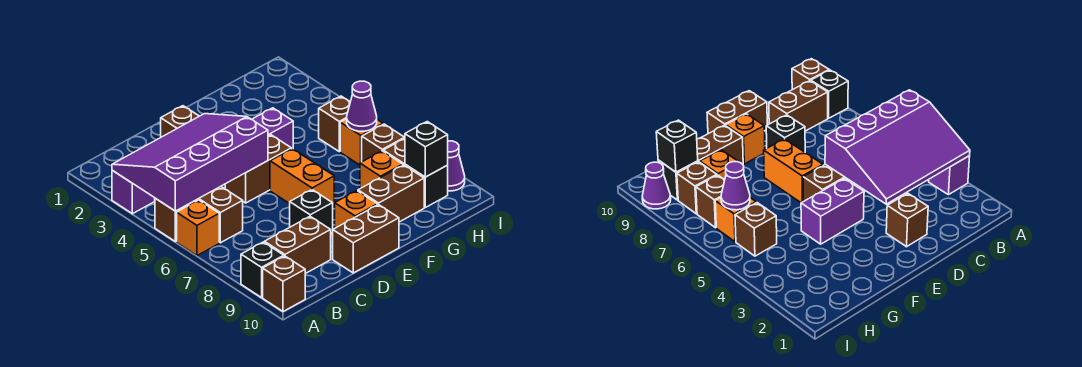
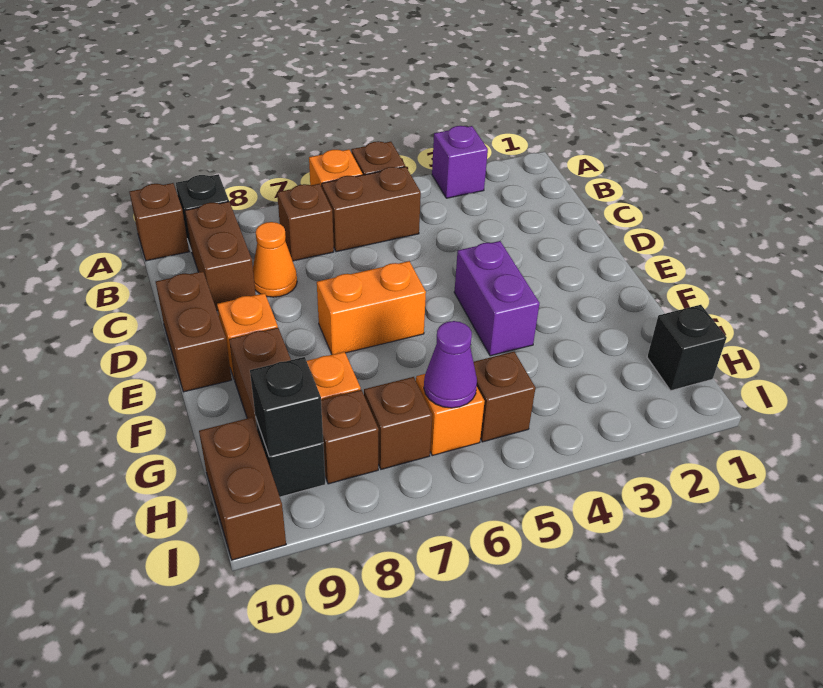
purple 3x4 slope [112,114,268,211] -> none
none -> orange 1x1 cone [253,222,297,297]
brown 1x1 brick [161,106,199,137] -> brown 1x1 brick moved to [277,184,334,261]
brown 1x2 brick [225,135,291,203] -> brown 1x2 brick moved to [199,417,286,560]
black 1x1 brick [290,190,333,234] -> black 1x1 brick moved to [647,305,727,391]
purple 1x1 cone [448,141,465,191] -> none

